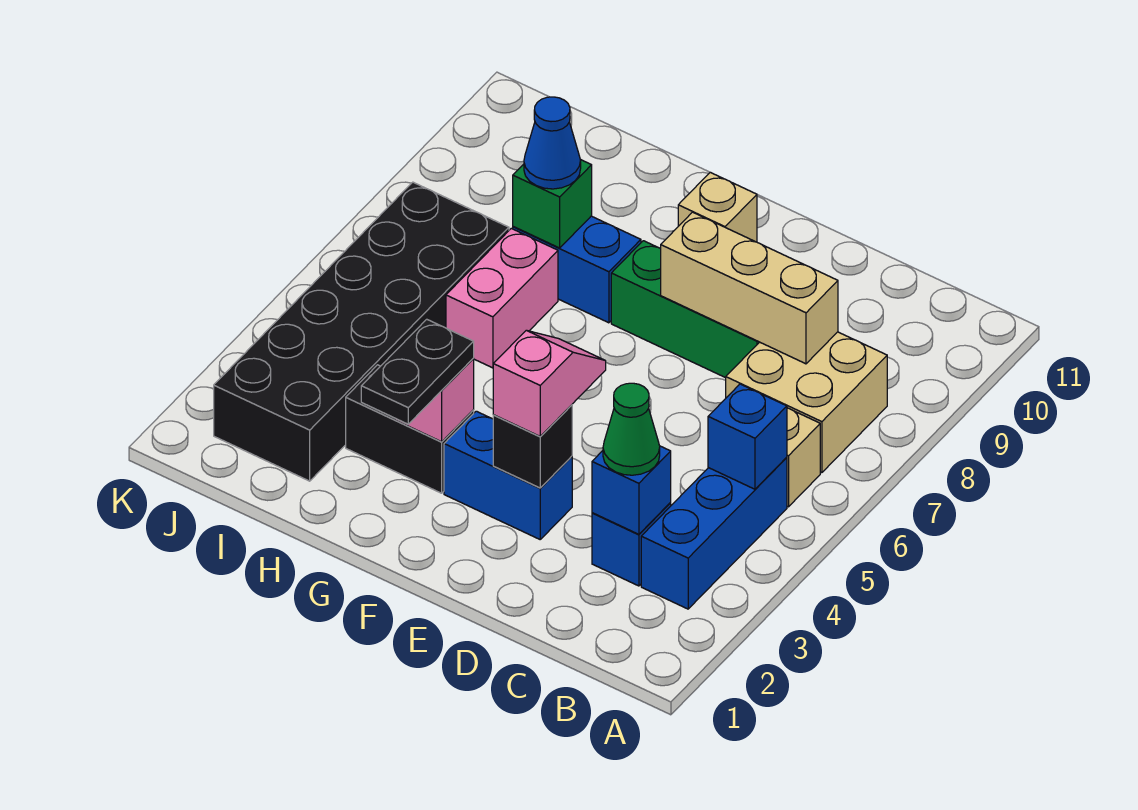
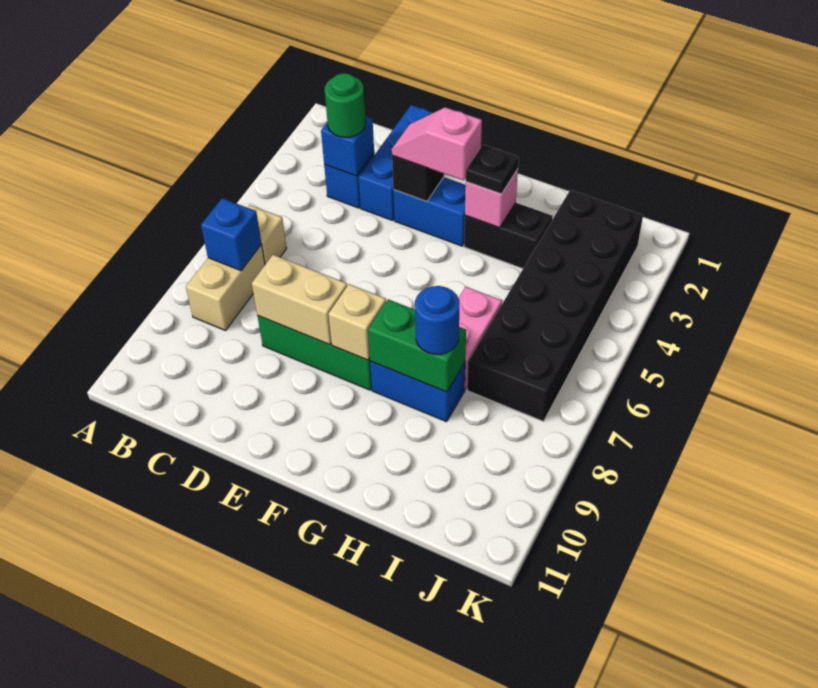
blue 1x3 brick [641,457,787,609] -> blue 1x3 brick moved to [358,105,433,221]
blue 1x1 brick [708,384,787,489] -> blue 1x1 brick moved to [201,198,261,271]
tan 2x2 brick [726,332,887,473] -> tan 1x2 brick [186,245,265,331]
green 1x1 cone [603,383,660,475] -> green 1x1 round brick [325,73,366,137]
tan 1x3 brick [661,212,838,364] -> tan 1x2 brick [252,255,347,345]
pink 1x2 slope [493,330,606,437] -> pink 1x2 slope turned to [392,107,482,181]
tan 1x1 brick [678,172,757,242] -> tan 1x1 brick moved to [329,284,386,360]
black 1x2 plate [361,319,474,424] -> black 1x1 plate [466,145,519,194]
green 1x1 brick [513,159,592,248] -> green 1x2 brick [368,299,466,392]
blue 1x1 cone [524,97,581,189] -> blue 1x1 round brick [415,286,459,354]

